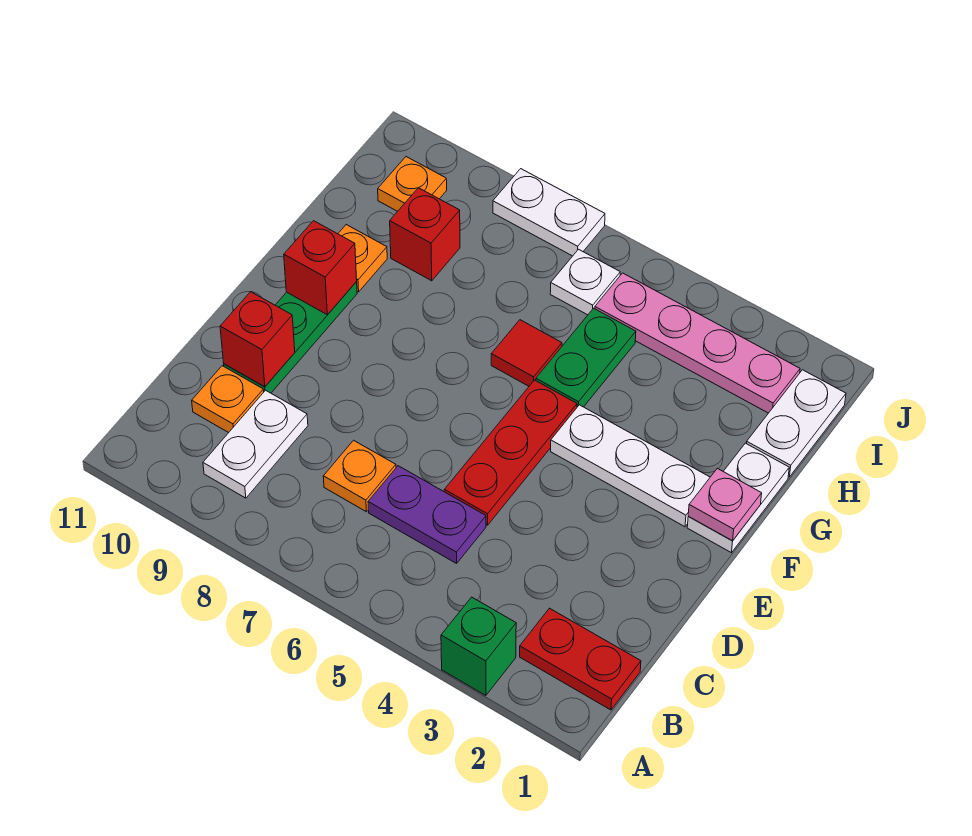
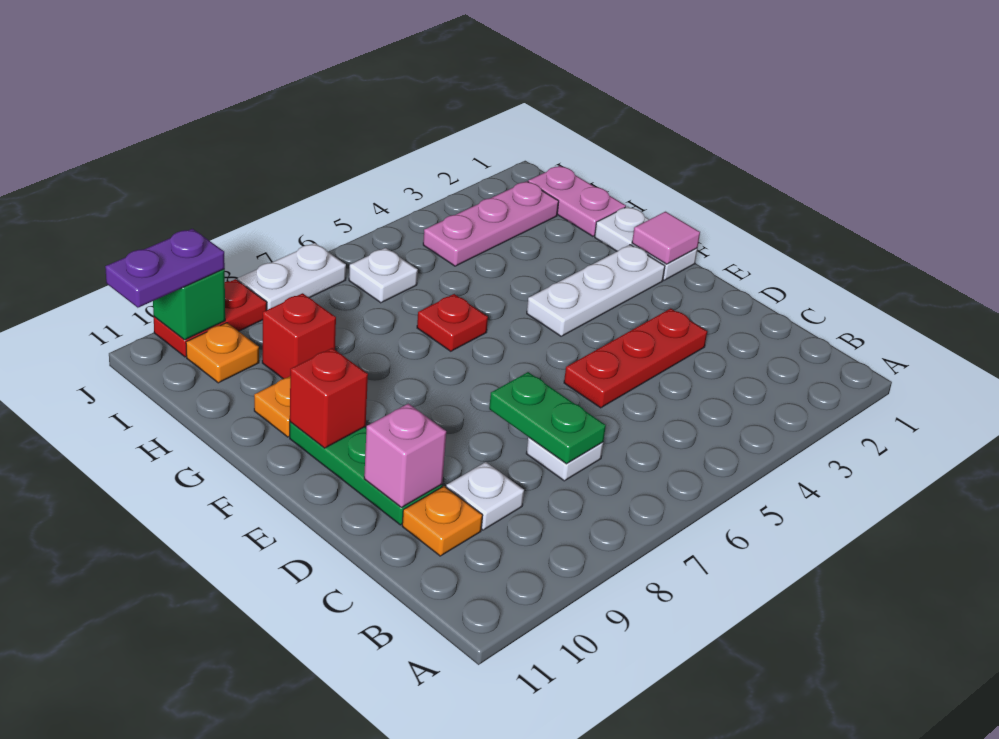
green 1x1 brick [441,597,516,696] -> green 1x1 brick moved to [153,269,225,340]
red 1x2 plate [520,608,641,710] -> red 1x2 plate moved to [154,279,267,357]
white 1x2 plate [203,390,308,498] -> white 1x1 plate [446,462,524,530]
purple 1x2 plate [368,466,486,563] -> purple 1x2 plate moved to [105,229,225,308]
orange 1x1 plate [323,440,396,512] -> white 1x1 plate [526,437,603,481]
red 1x3 plate [444,380,577,525] -> red 1x3 plate turned to [564,308,707,408]
red 1x1 brick [220,292,295,387] -> pink 1x1 brick [364,404,446,507]
pink 1x1 plate [688,468,762,541] -> pink 1x1 tile [632,212,700,264]
green 1x2 plate [536,308,636,407] -> green 1x2 plate moved to [489,372,606,464]
red 1x1 tile [491,320,562,386] -> red 1x1 plate [417,294,488,351]
white 1x2 plate [747,370,846,477] -> pink 1x2 plate [528,166,626,236]
pink 1x4 plate [595,273,800,413] -> pink 1x3 plate [423,181,559,266]

